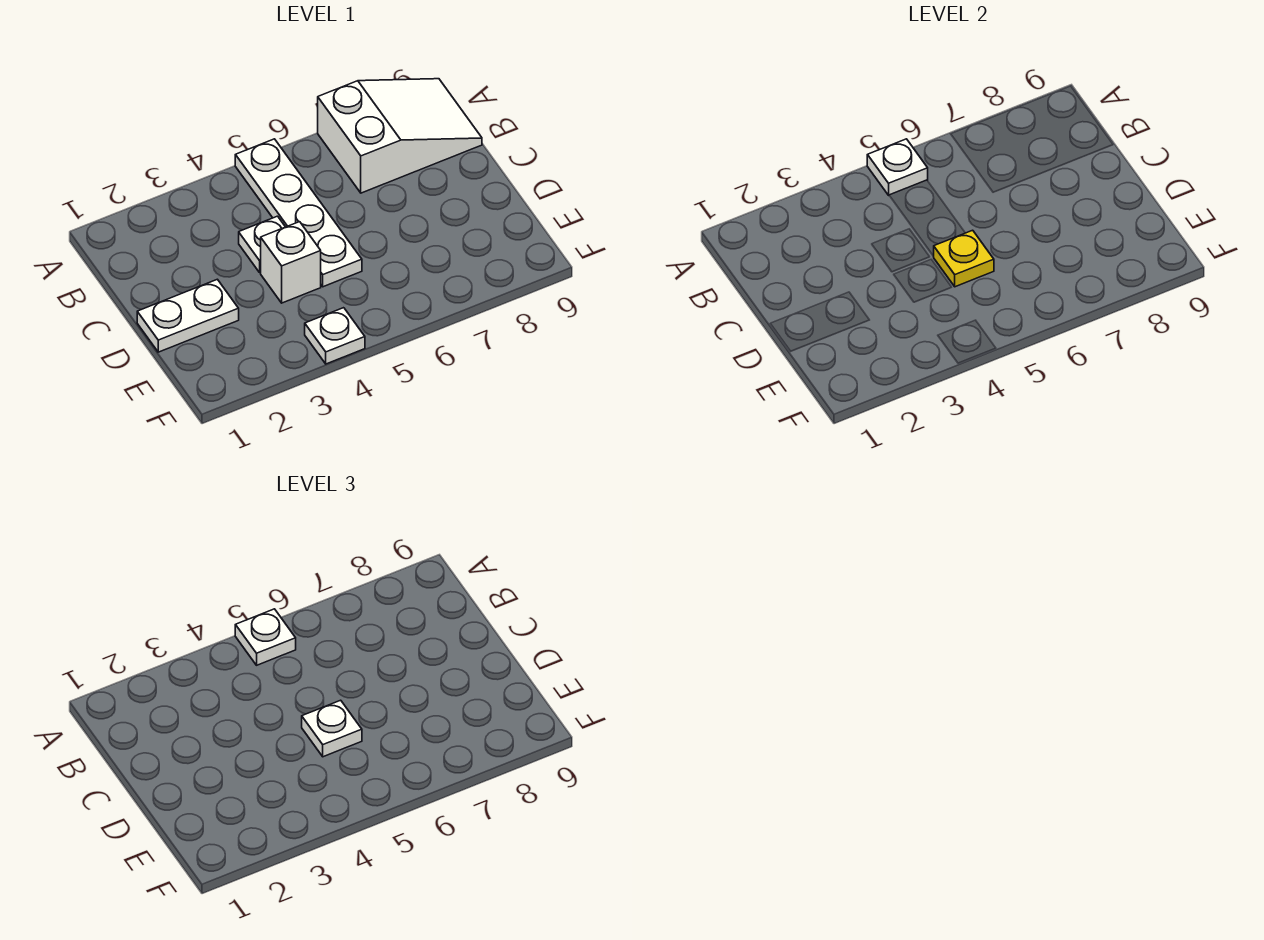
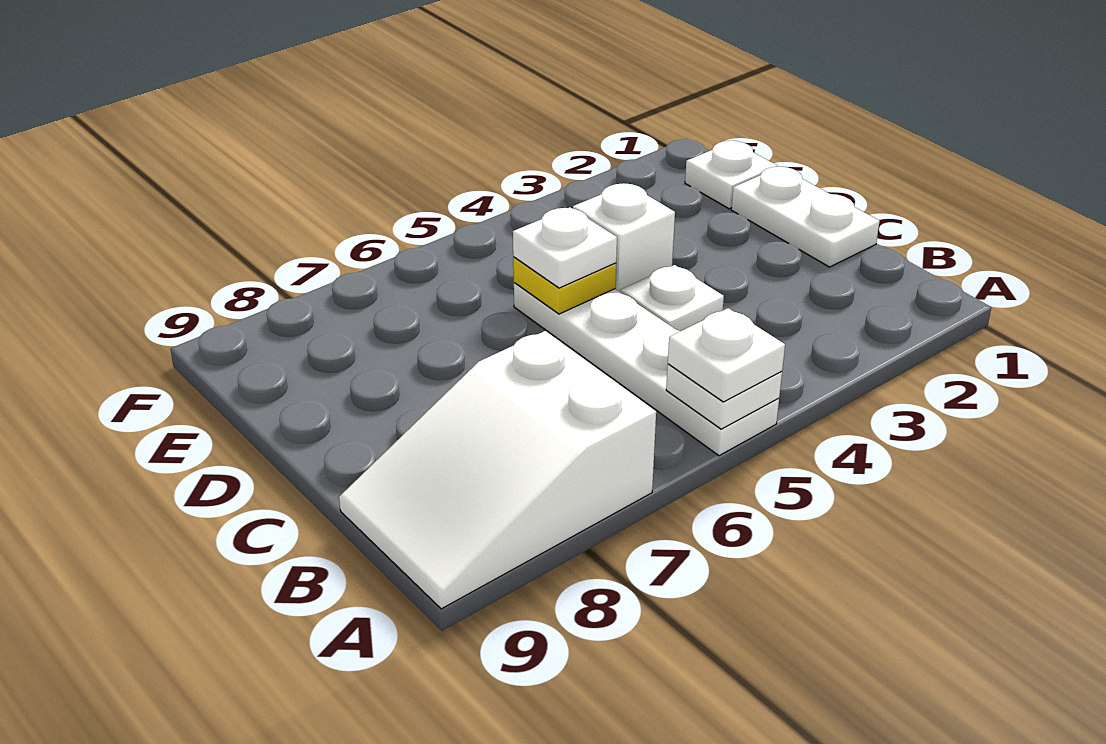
white 1x2 plate [137,279,239,352] -> white 1x2 plate turned to [731,167,880,267]
white 1x1 plate [305,308,365,364] -> white 1x1 plate moved to [685,141,777,209]

